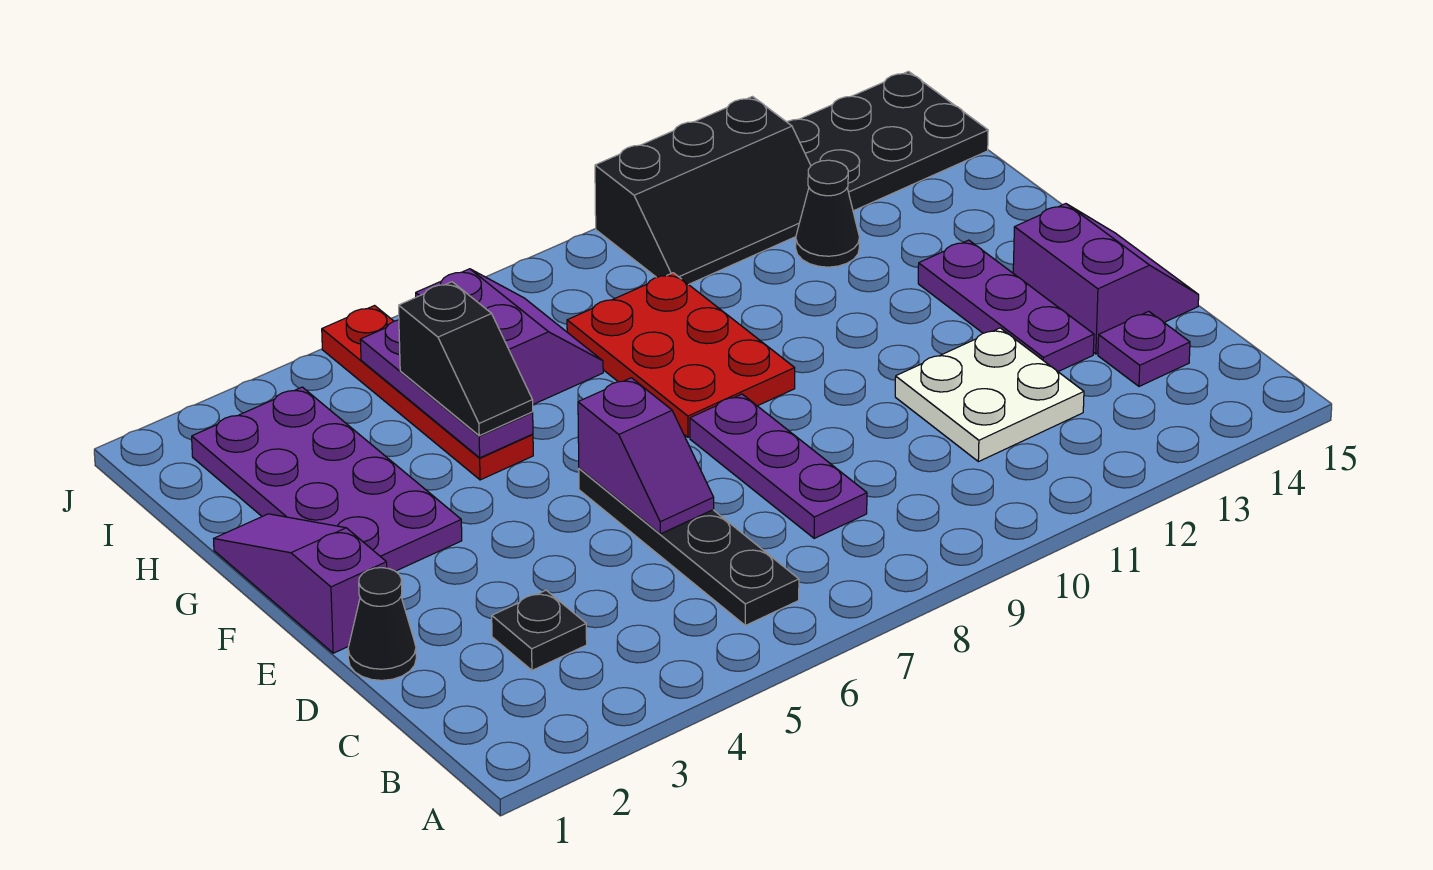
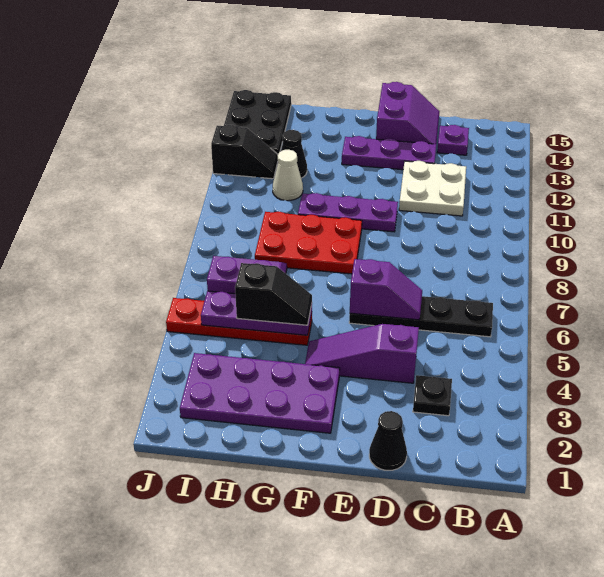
purple 1x3 plate [690,394,867,538] -> purple 1x3 plate moved to [298,193,398,232]
purple 2x2 slope [1013,204,1199,354] -> purple 2x2 slope turned to [376,82,440,144]
purple 1x3 slope [214,514,387,653] -> purple 1x3 slope moved to [305,324,419,383]
none -> white 1x1 cone [273,150,303,201]
black 2x3 slope [595,97,811,285] -> black 1x2 slope [211,125,278,179]

